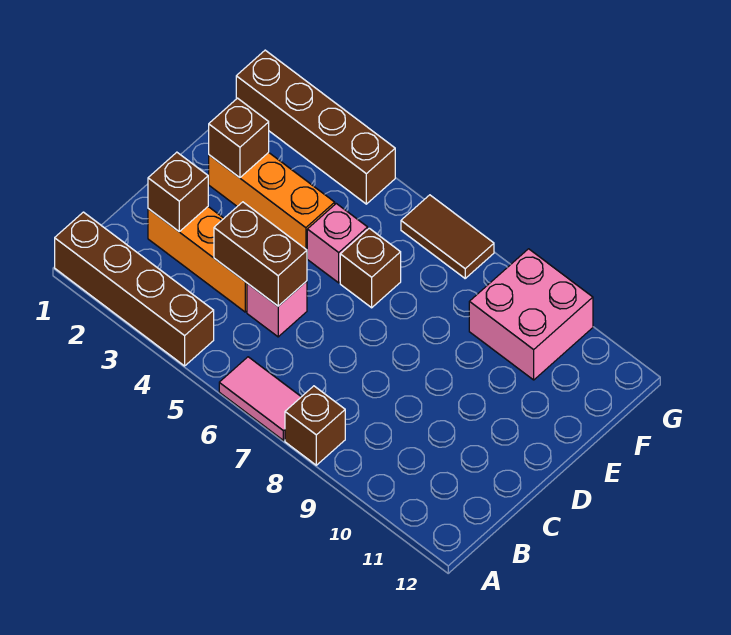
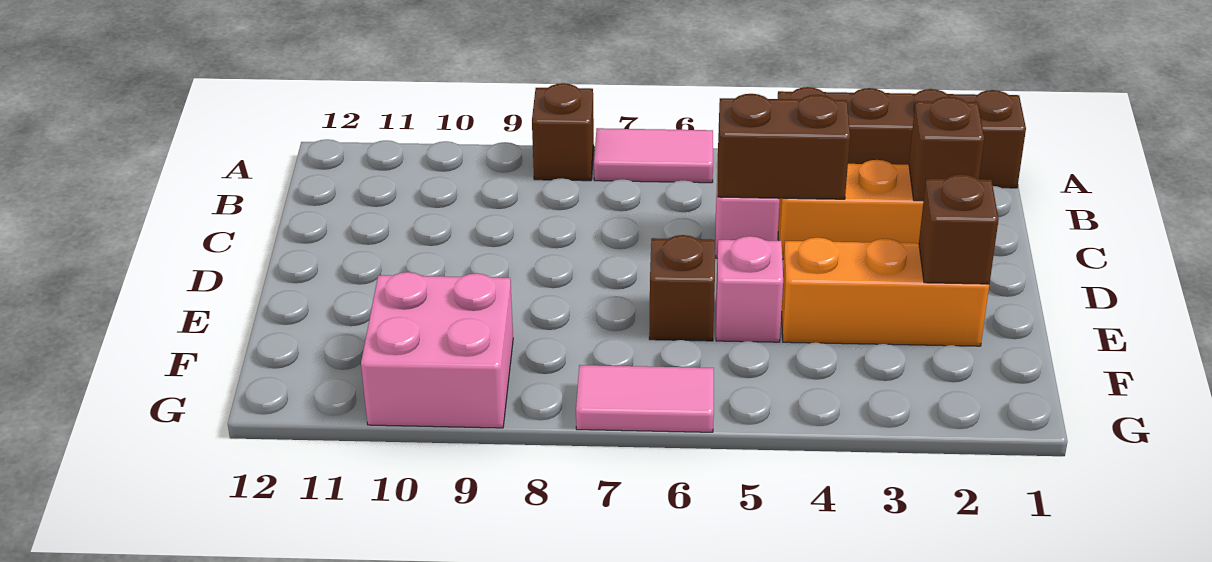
brown 1x4 brick [236,50,395,204] -> none
brown 1x2 tile [401,195,494,278] -> pink 1x2 tile [576,365,714,432]

